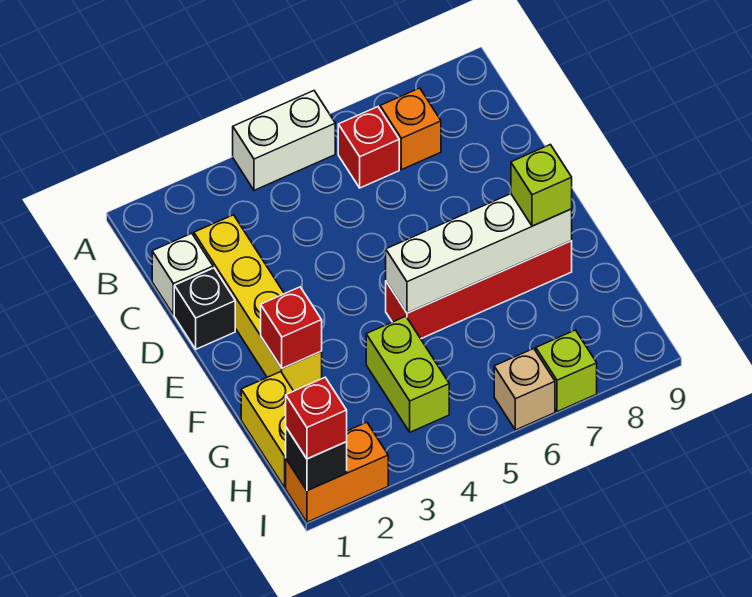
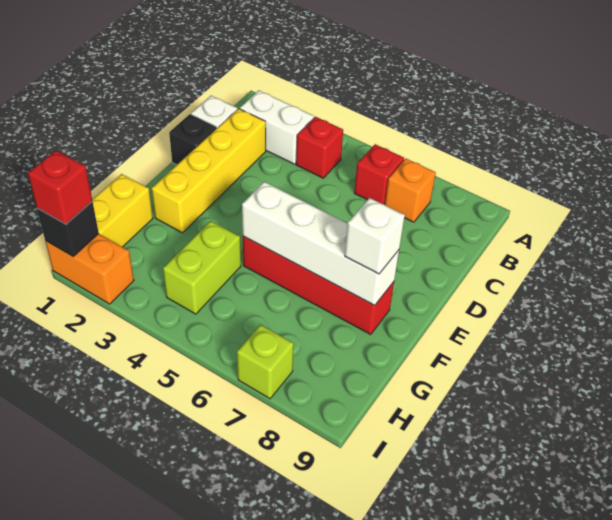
white 1x2 brick [233,91,335,190] -> white 1x2 brick moved to [240,90,314,164]
red 1x1 brick [261,287,322,368] -> red 1x1 brick moved to [296,117,343,178]
lime 1x1 brick [511,145,572,226] -> white 1x1 brick [345,198,405,274]
tan 1x1 brick [494,349,555,430] -> none

